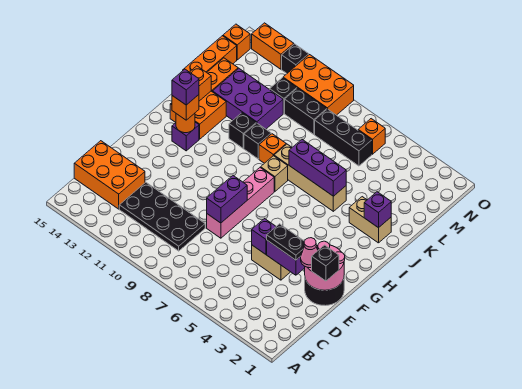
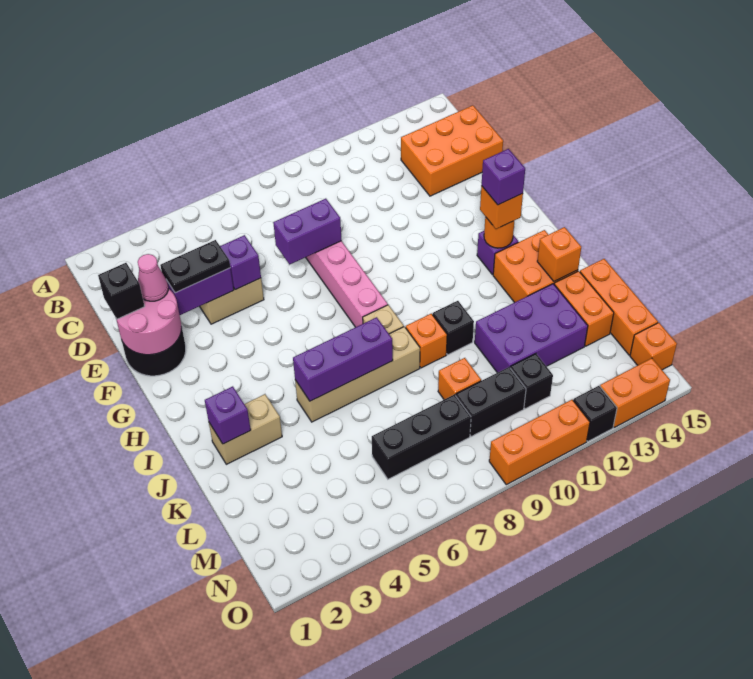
black 2x4 plate [119,182,205,251] -> none
purple 1x2 brick [207,176,247,223] -> purple 1x2 brick turned to [273,199,342,265]
black 1x1 brick [229,113,256,148] -> none
orange 1x1 brick [358,119,385,154] -> orange 1x1 brick moved to [438,358,481,399]
orange 2x3 brick [283,55,354,115] -> orange 1x3 brick [489,400,590,485]

